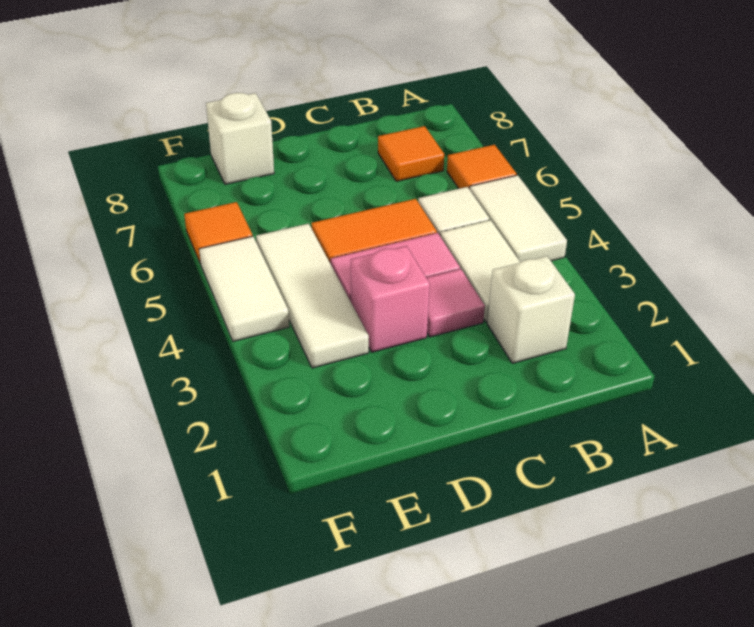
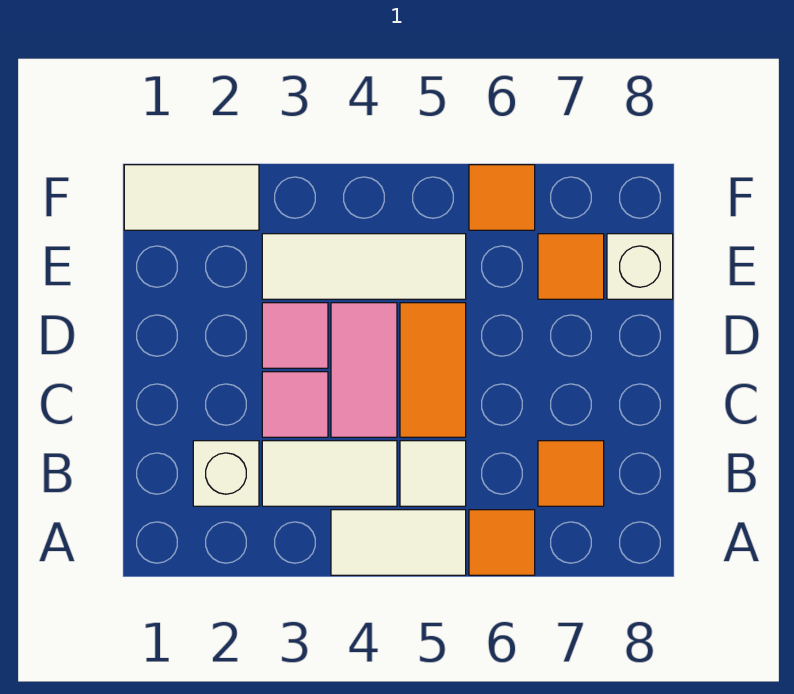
pink 1x1 brick [351,246,430,352] -> pink 1x1 tile [262,303,328,368]
none -> orange 1x1 tile [538,234,604,299]
white 1x2 tile [199,236,289,341] -> white 1x2 tile moved to [124,165,259,230]

